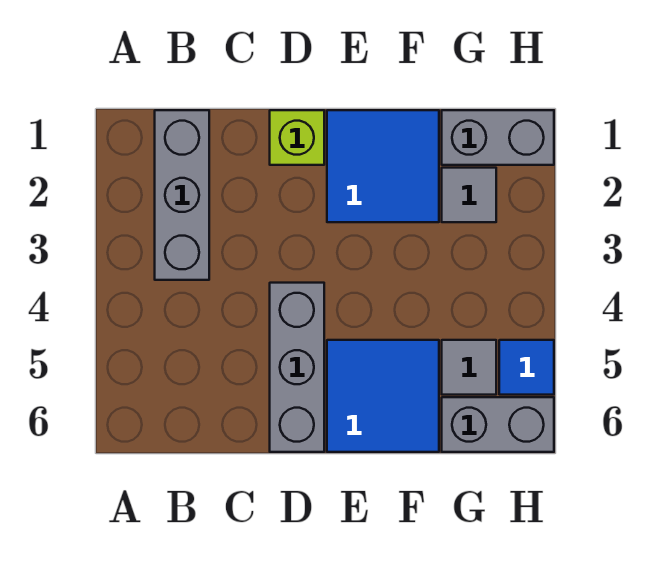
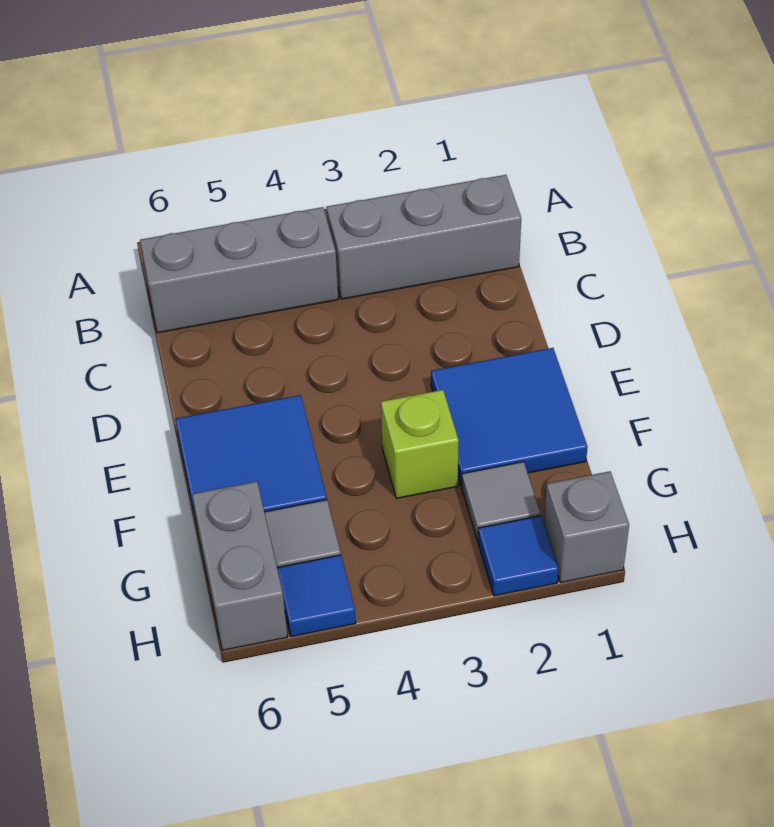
lime 1x1 brick [270,110,324,165] -> lime 1x1 brick moved to [381,390,459,498]
grey 1x3 brick [270,283,324,452] -> grey 1x3 brick moved to [140,207,338,333]
grey 1x2 brick [442,110,554,165] -> grey 1x1 brick [544,471,629,582]
none -> blue 1x1 tile [478,516,558,596]

